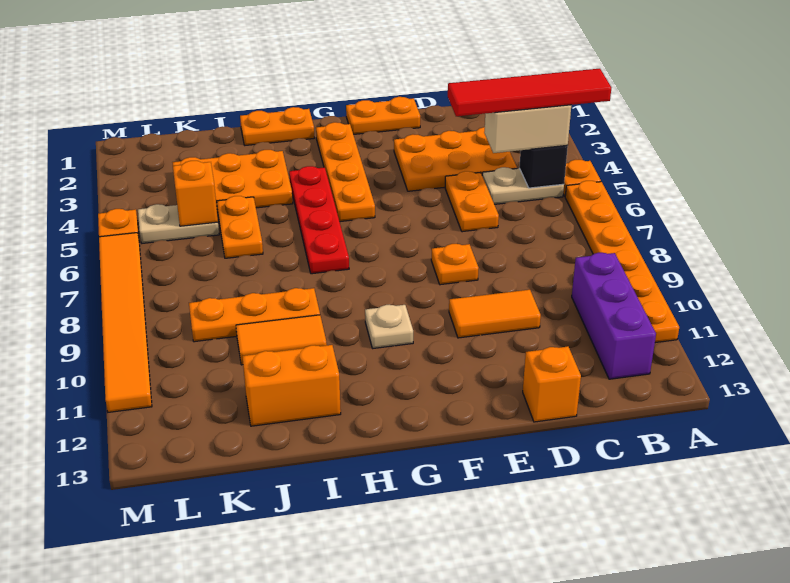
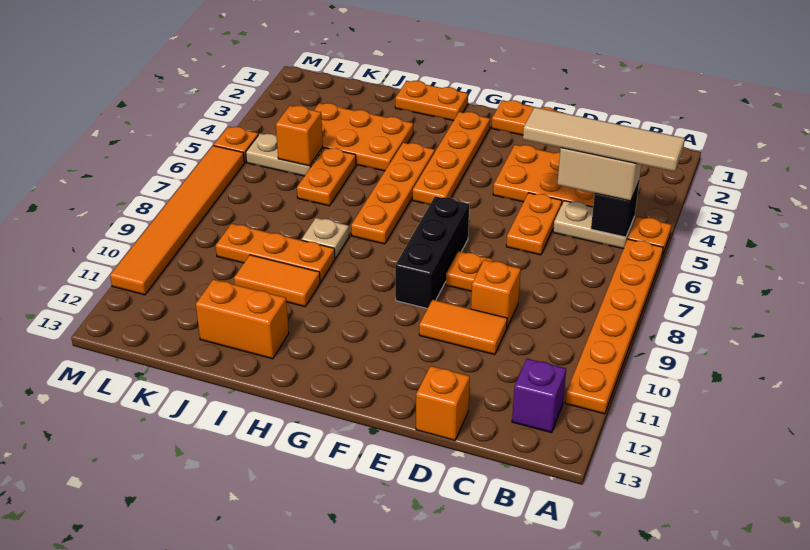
red 1x4 tile [448,69,611,116] -> tan 1x4 tile [523,107,685,172]
purple 1x3 brick [572,253,656,379] -> purple 1x1 brick [512,359,566,433]
none -> orange 1x1 brick [471,260,521,327]
none -> black 1x3 brick [395,196,469,309]
tan 1x1 plate [365,305,413,348] -> tan 1x1 plate moved to [301,218,349,258]
red 1x4 plate [289,166,349,274] -> orange 1x4 plate [351,143,435,244]

